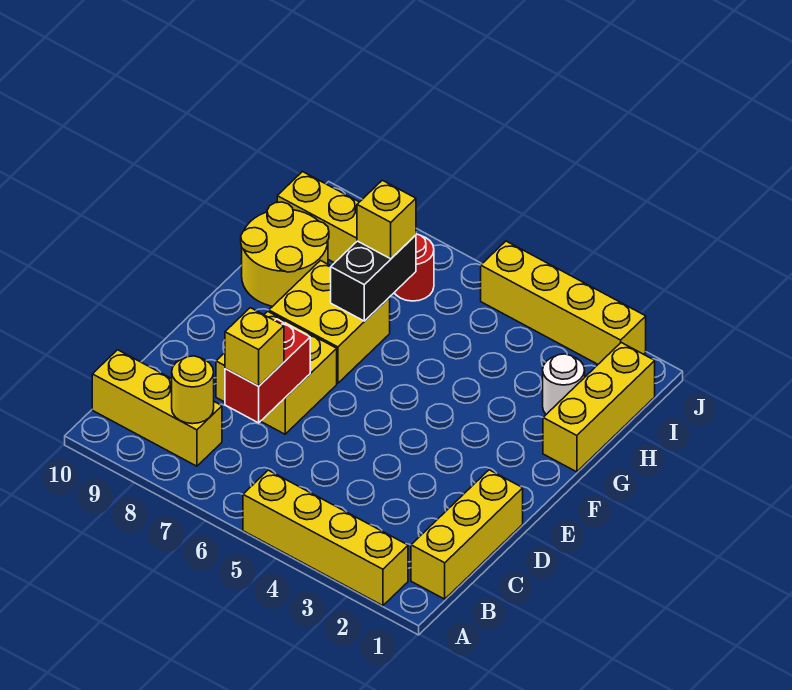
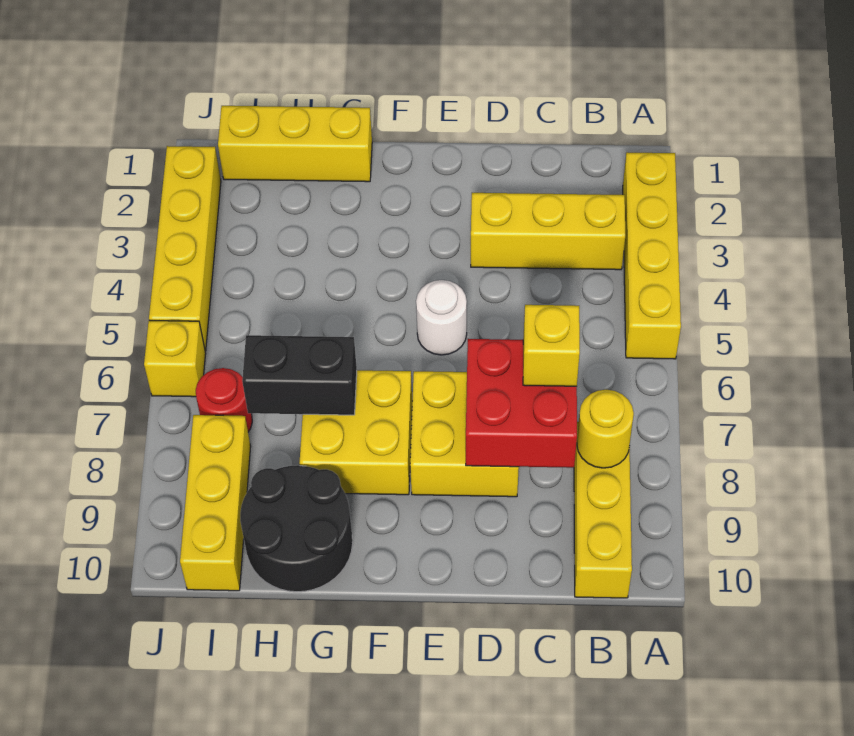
yellow 1x3 brick [411,470,523,599] -> yellow 1x3 brick moved to [471,193,625,270]
red 1x2 brick [225,319,310,423] -> red 2x2 brick [466,339,577,468]
yellow 2x2 round brick [241,202,329,306] -> black 2x2 round brick [240,465,353,592]
white 1x1 round brick [543,354,585,414] -> white 1x1 round brick moved to [416,280,467,355]
yellow 1x1 brick [357,180,416,259] -> yellow 1x1 brick moved to [144,321,206,397]

